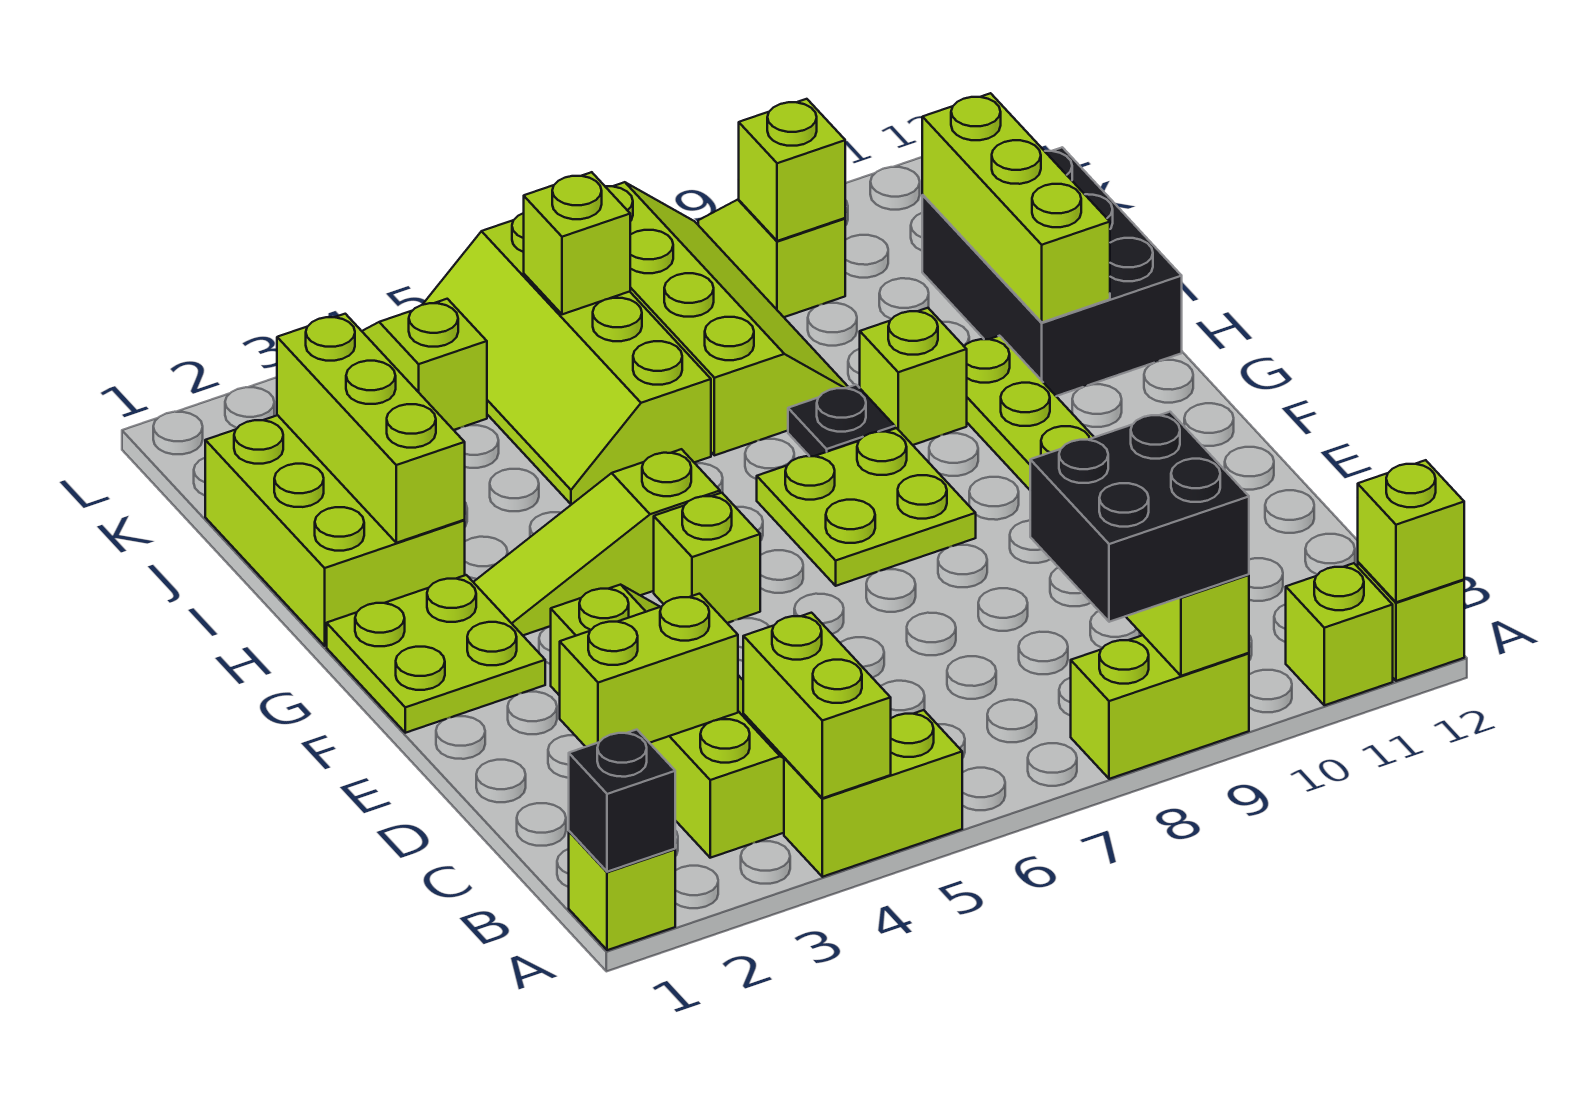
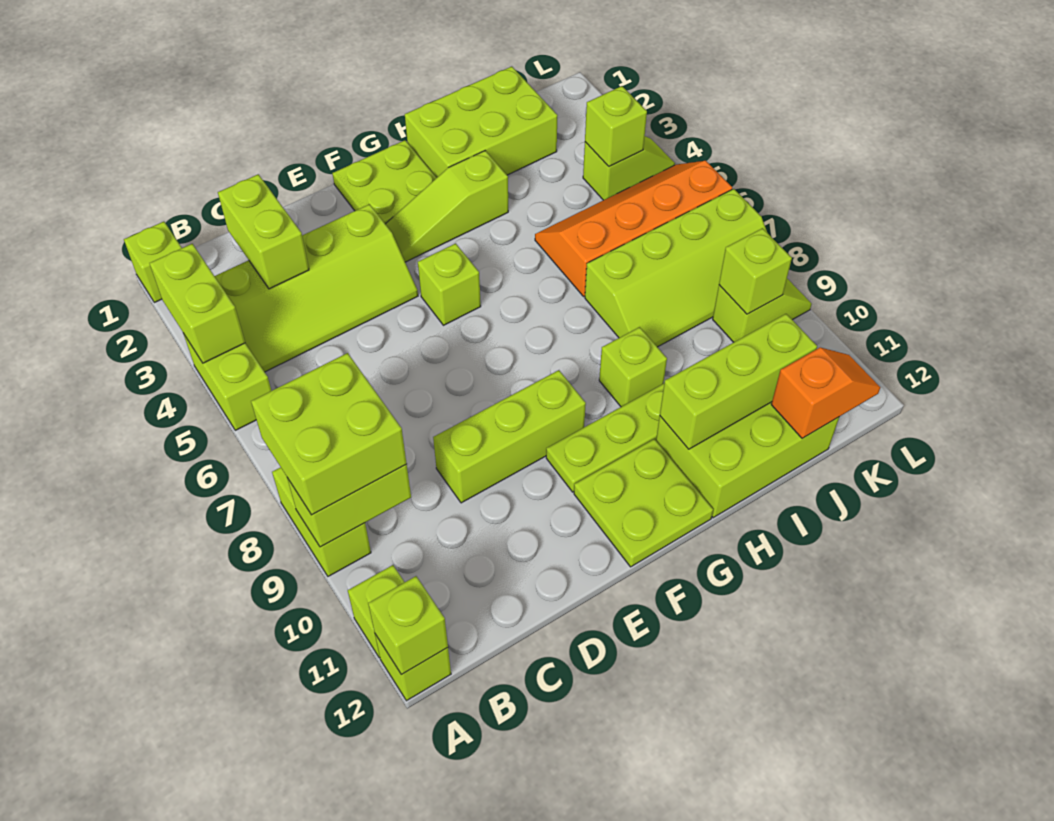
black 1x1 brick [569,730,675,872] -> none
lime 1x2 brick [743,613,891,798] -> lime 1x2 brick turned to [149,244,245,363]
black 2x2 brick [1030,412,1249,622] -> lime 2x2 brick [251,353,407,515]
lime 2x2 plate [757,428,976,586] -> lime 2x2 plate moved to [574,439,713,567]
lime 1x3 slope [474,449,720,635] -> lime 1x3 slope turned to [386,151,508,262]
lime 1x3 brick [277,314,465,543] -> lime 1x3 brick moved to [433,370,586,503]
black 1x1 plate [788,385,895,456] -> none
black 2x3 brick [922,147,1182,396] -> lime 2x3 brick [656,402,839,518]
lime 2x4 slope [423,213,711,505] -> orange 2x4 slope [535,161,732,296]
none -> orange 1x2 slope [771,348,880,438]
lime 1x1 brick [524,172,630,314] -> lime 1x1 brick moved to [585,86,647,167]

